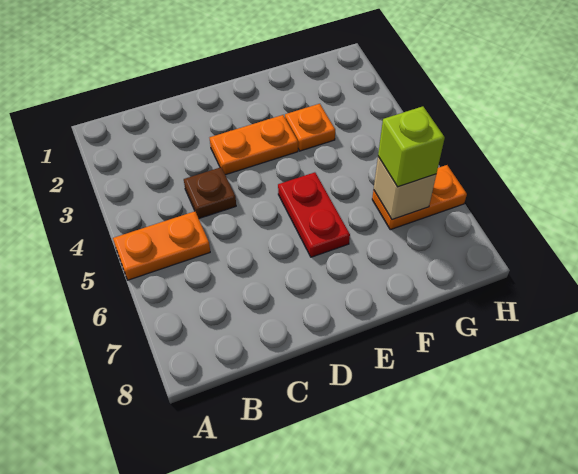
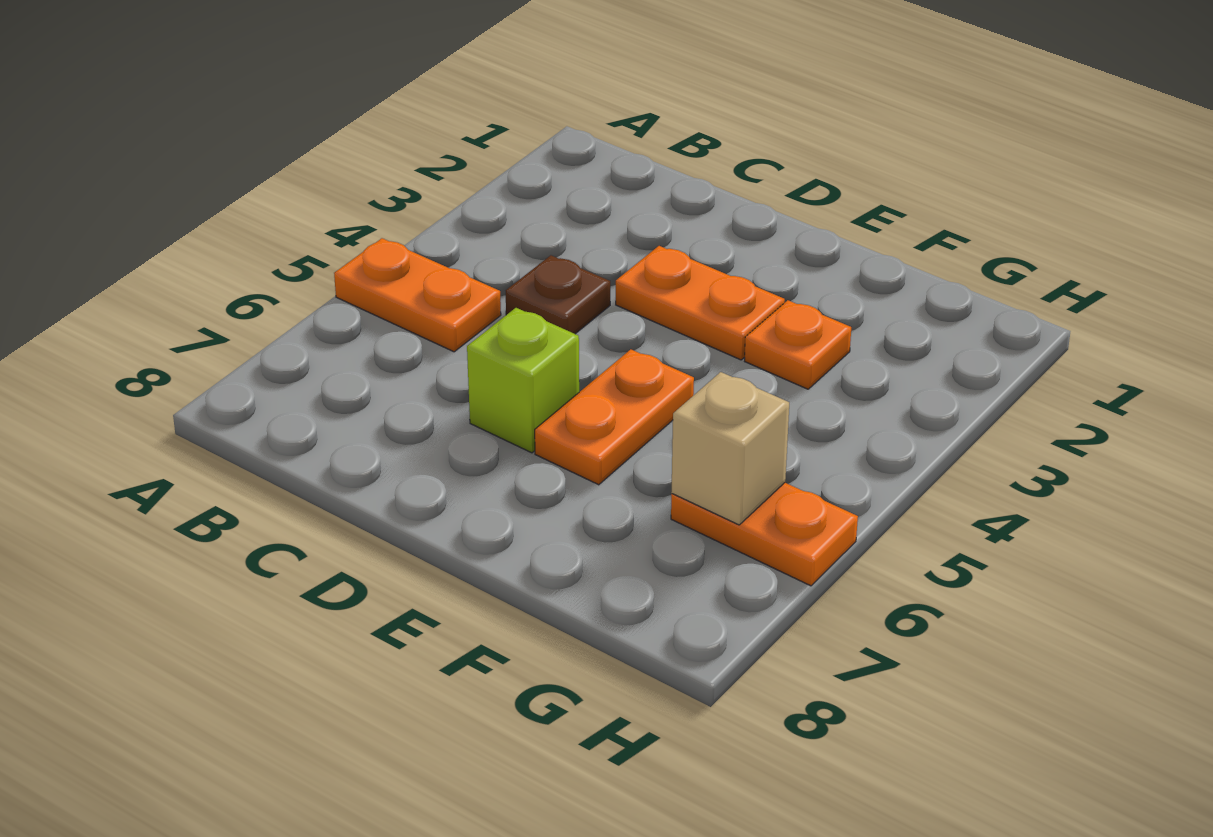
red 1x2 plate [278,172,350,257] -> orange 1x2 plate [535,349,694,485]
lime 1x1 brick [378,106,445,187] -> lime 1x1 brick moved to [467,308,579,453]

